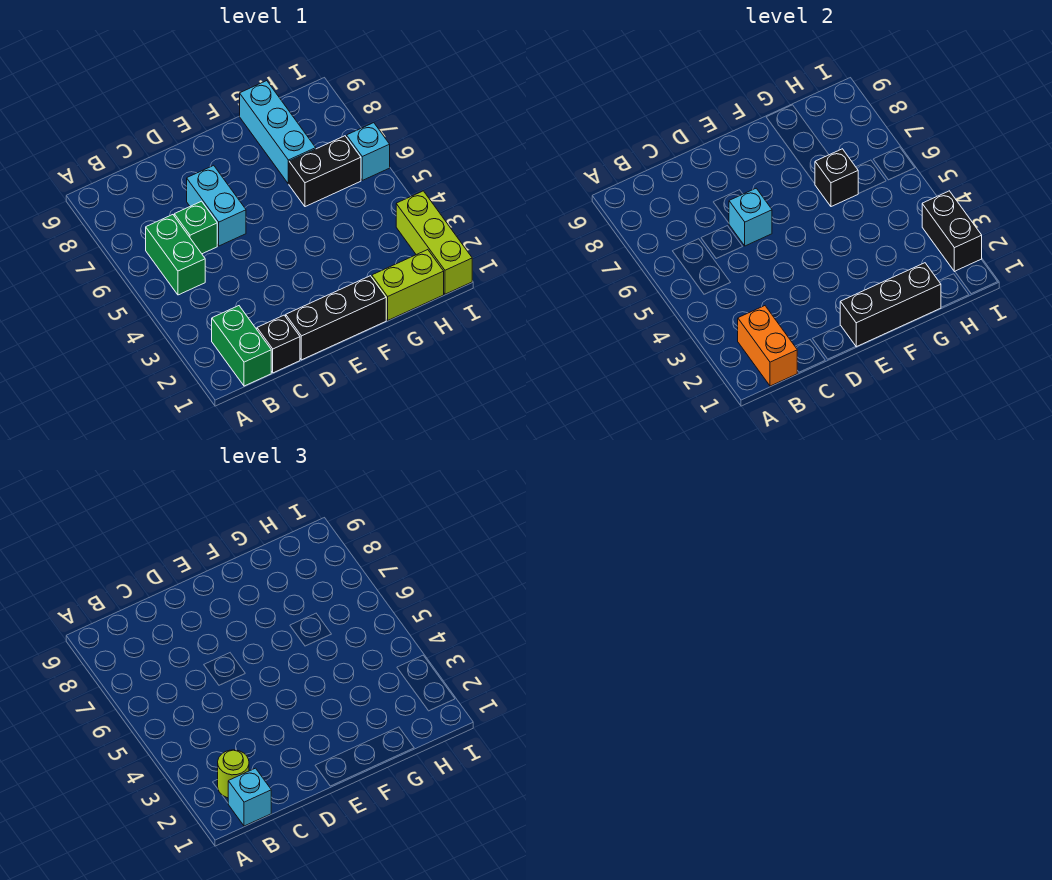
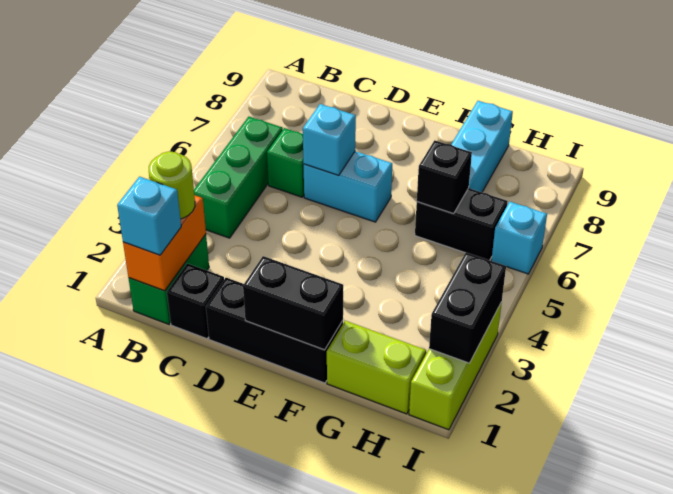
green 1x2 brick [146,215,205,295] -> green 1x3 brick [194,117,283,238]
cyan 1x2 brick [187,165,246,246] -> cyan 1x2 brick turned to [304,151,392,222]
black 1x3 brick [840,263,941,347] -> black 1x2 brick [243,256,343,350]

